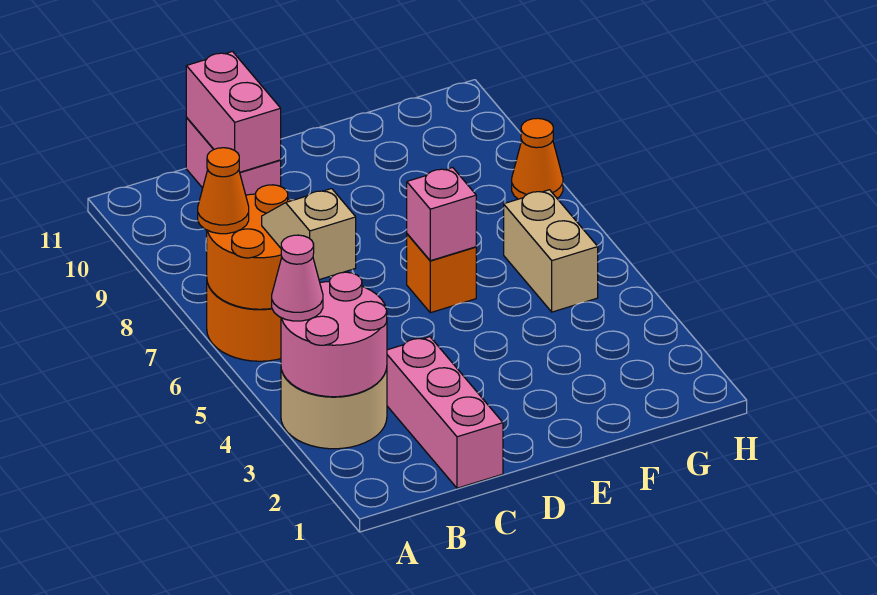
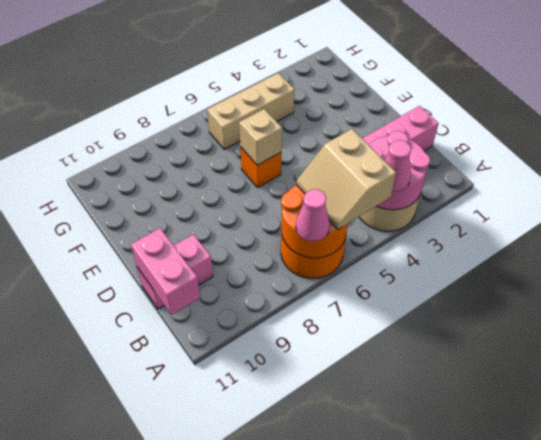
orange 1x1 cone [198,148,249,234] -> pink 1x1 cone [296,189,330,241]
tan 1x2 slope [262,189,356,280] -> tan 2x2 slope [297,129,396,230]
pink 1x2 brick [186,51,281,172] -> pink 1x2 brick turned to [131,228,200,315]
pink 1x1 brick [407,167,476,261] -> tan 1x1 brick [239,109,282,165]
tan 1x2 brick [504,190,598,312] -> tan 1x3 brick [207,73,295,149]
orange 1x1 cone [512,118,563,199] -> none

